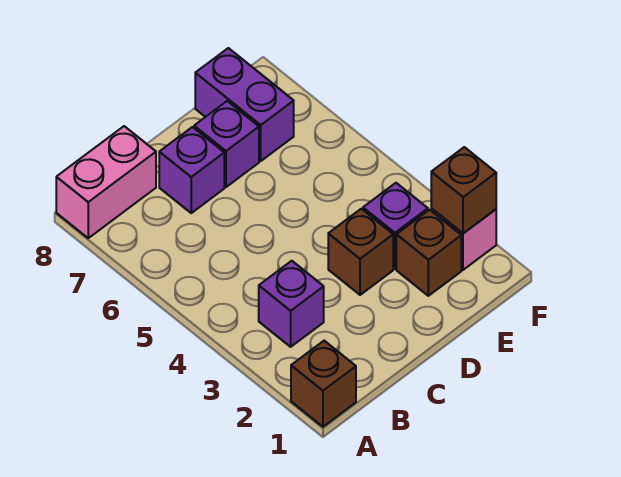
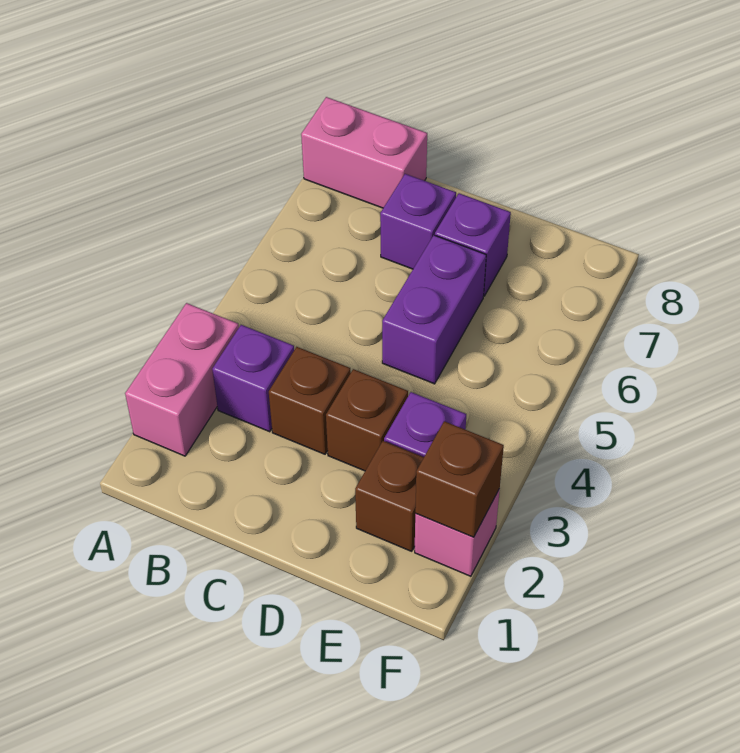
brown 1x1 brick [291,341,356,427] -> brown 1x1 brick moved to [269,347,351,454]
none -> pink 1x2 brick [125,303,239,456]
purple 1x2 brick [195,48,294,161] -> purple 1x2 brick moved to [382,235,486,384]

